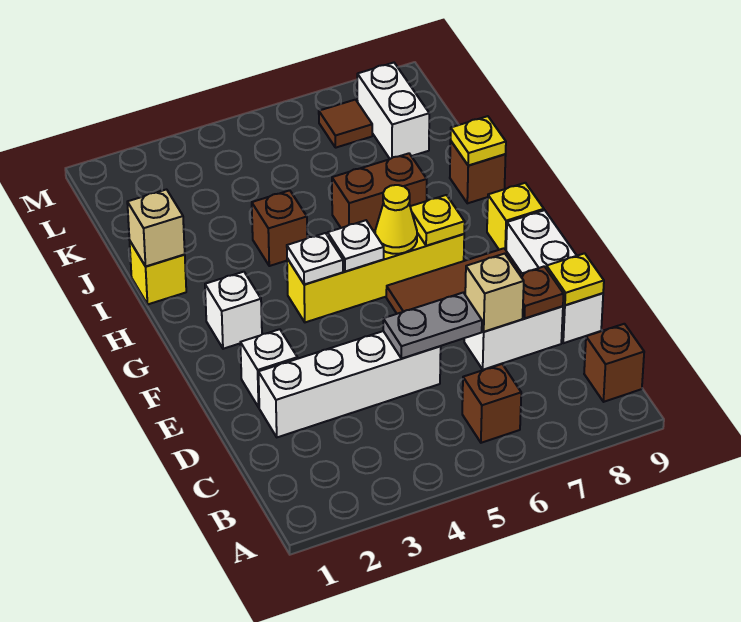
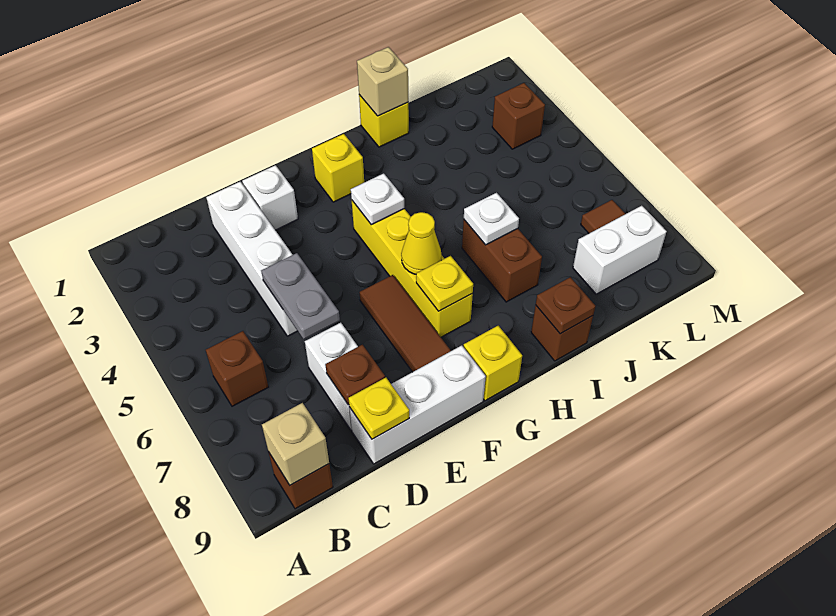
tan 1x1 brick [465,254,524,332] -> tan 1x1 brick moved to [262,403,329,485]
white 1x1 brick [205,272,262,349] -> yellow 1x1 brick [312,134,364,202]
white 1x1 plate [327,220,384,272] -> white 1x1 plate moved to [464,193,519,245]
brown 1x1 brick [252,190,307,266] -> brown 1x1 brick moved to [492,83,545,149]
yellow 1x1 plate [451,116,506,166] -> brown 1x1 plate [536,277,595,334]

